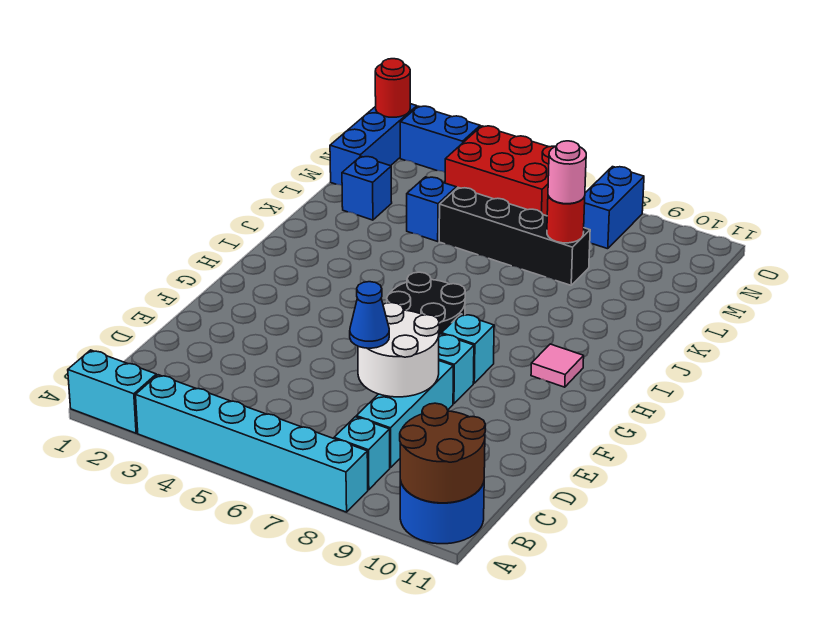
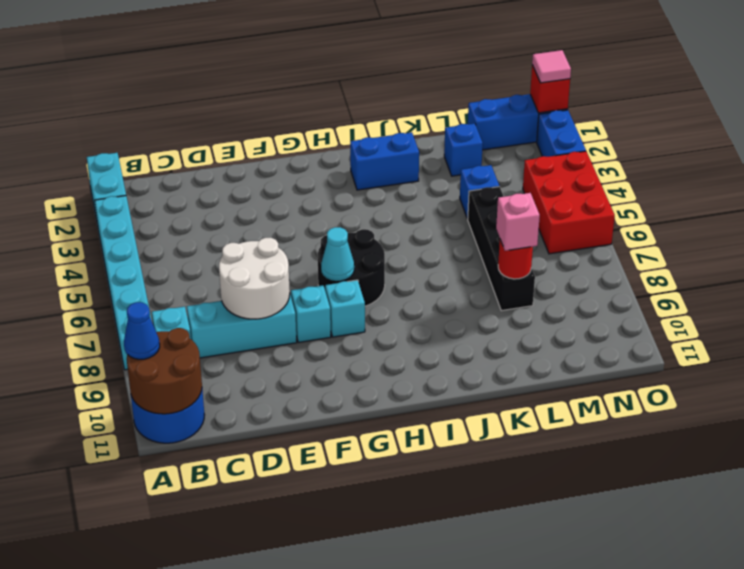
blue 1x1 cone [350,282,389,348] -> blue 1x1 cone moved to [124,302,160,359]
none -> cyan 1x1 cone [321,227,354,281]
pink 1x1 tile [531,344,584,387] -> pink 1x1 tile moved to [532,50,571,83]
pink 1x1 round brick [548,141,586,204] -> pink 1x1 brick [496,193,540,251]
blue 1x2 brick [584,167,644,249] -> blue 1x2 brick moved to [350,132,419,190]
red 1x1 round brick [375,59,410,117] -> red 1x1 brick [530,65,570,113]

